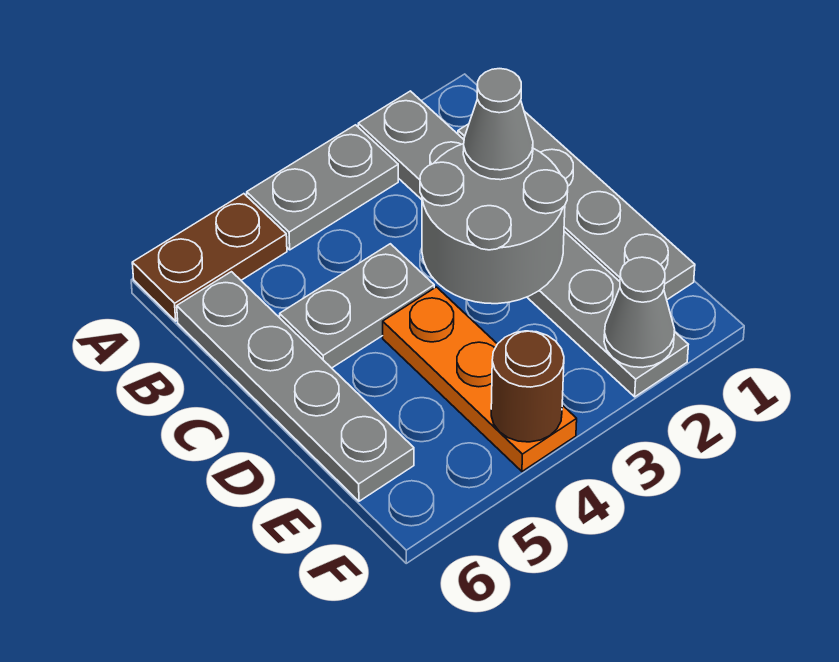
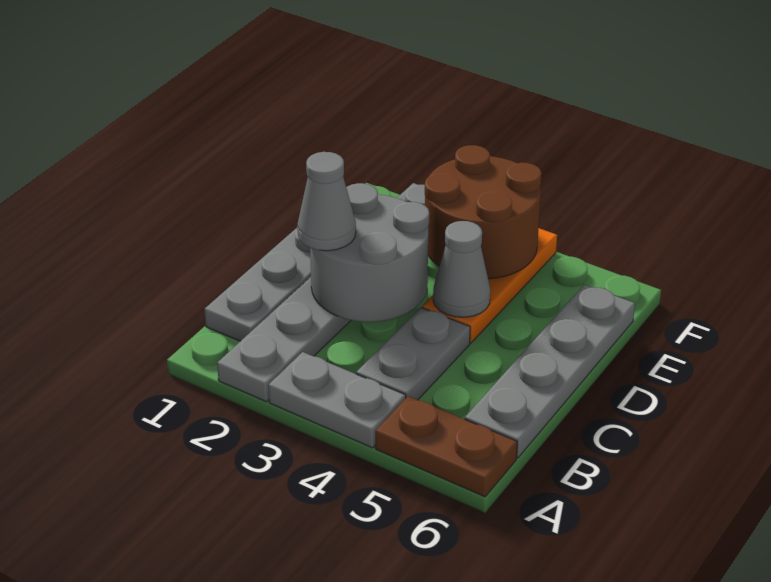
grey 1x2 plate [280,244,434,368] -> grey 1x2 plate turned to [356,307,470,400]
grey 1x1 cone [604,257,675,367] -> grey 1x1 cone moved to [433,221,490,317]
brown 1x1 round brick [491,331,564,442] -> brown 2x2 round brick [425,145,542,279]

